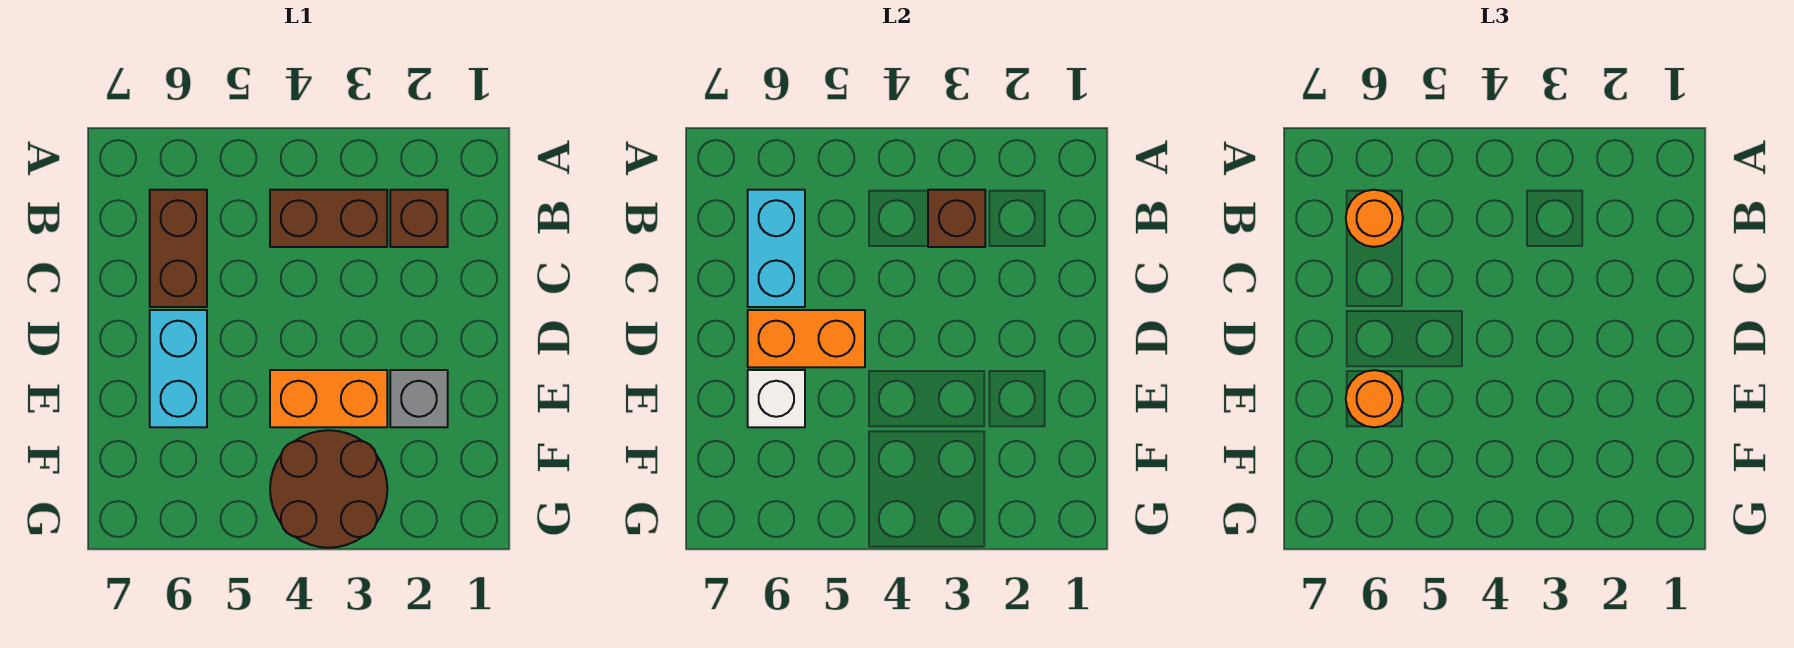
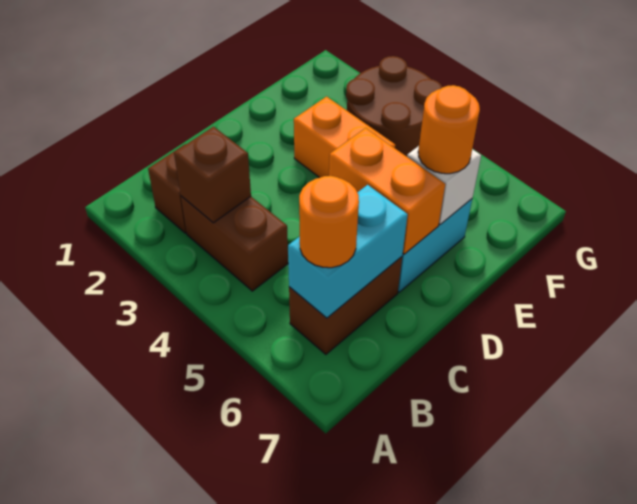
grey 1x1 brick [390,370,448,427] -> none

